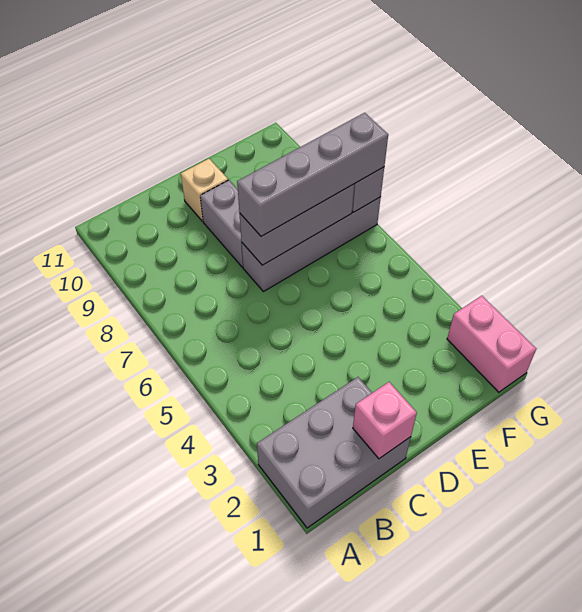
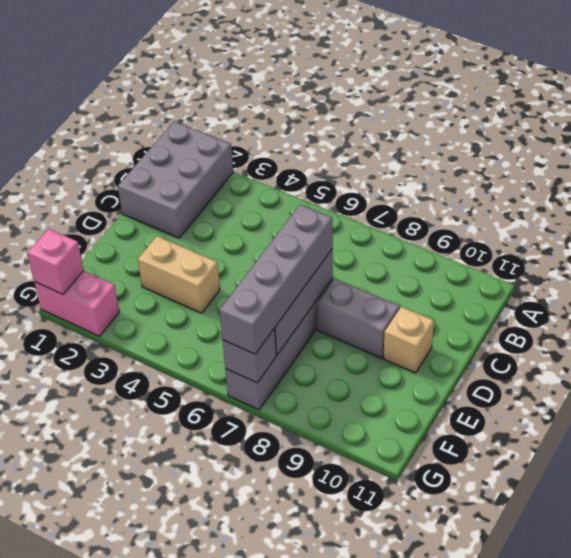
pink 1x1 brick [353,382,417,459] -> pink 1x1 brick moved to [28,229,84,294]
none -> tan 1x2 brick [138,236,220,313]

